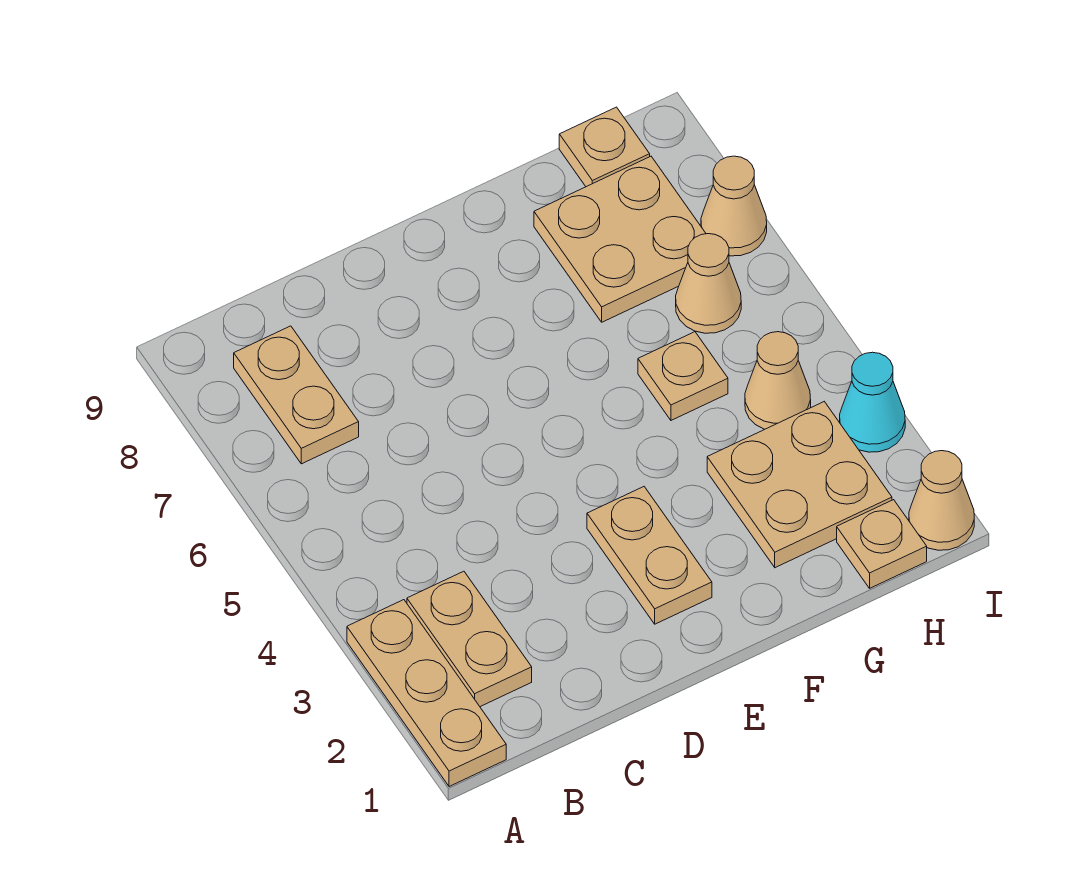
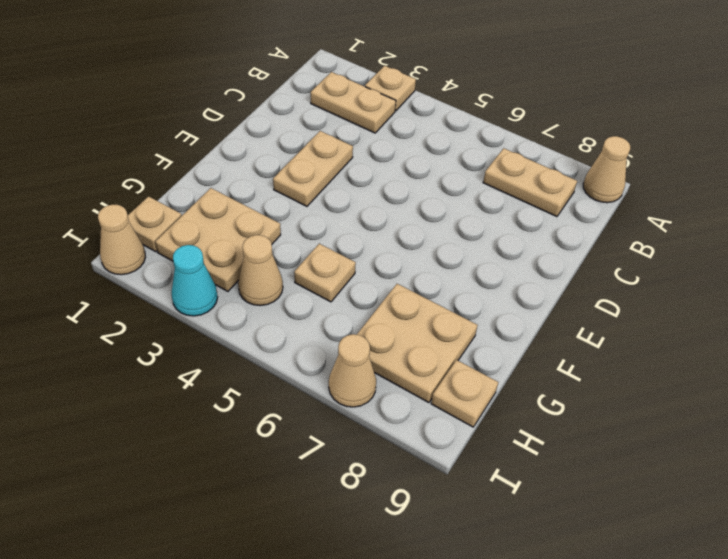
tan 1x3 plate [347,600,506,787] -> tan 1x1 plate [365,66,416,111]
tan 1x2 plate [587,487,712,624] -> tan 1x2 plate turned to [273,131,353,206]
tan 1x1 cone [676,234,741,333] -> tan 1x1 cone moved to [583,136,630,203]

